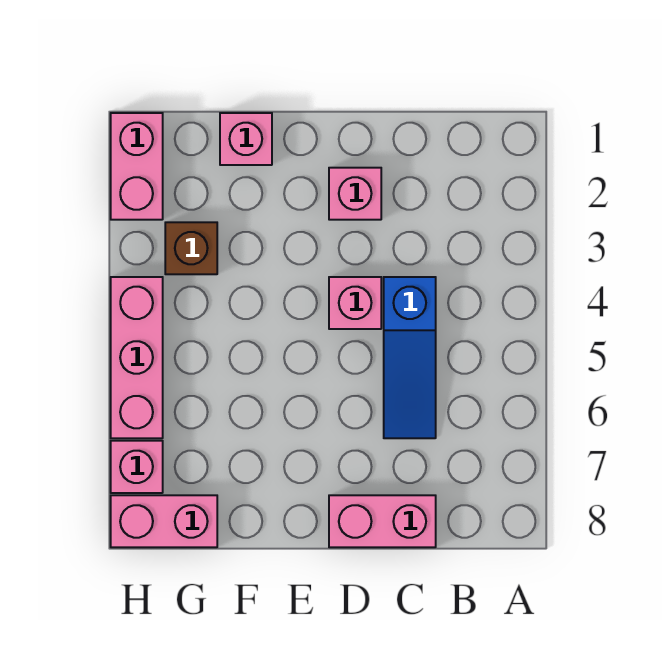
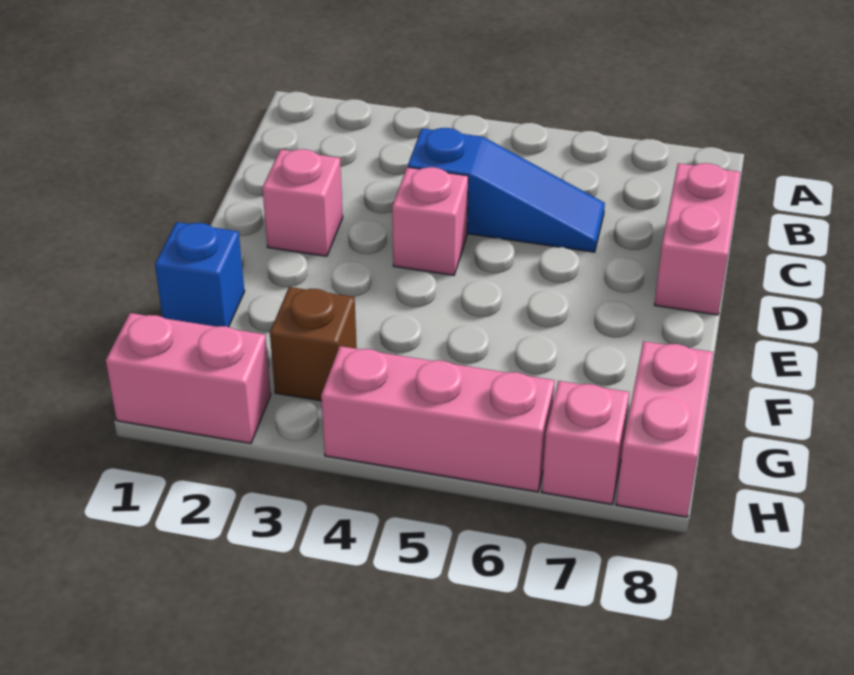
pink 1x1 brick [220,113,272,165] -> blue 1x1 brick [155,222,244,327]

